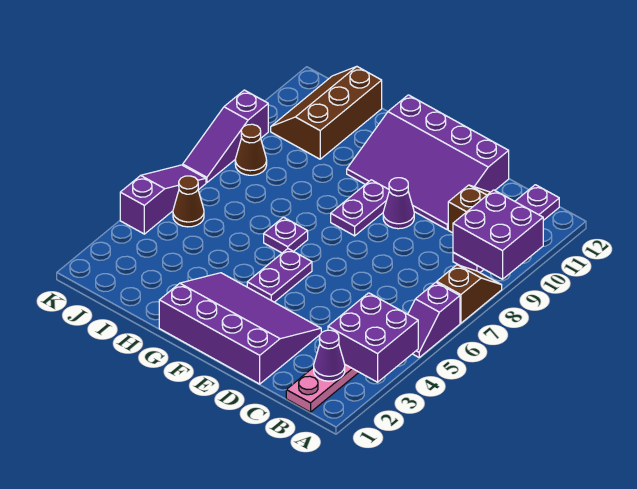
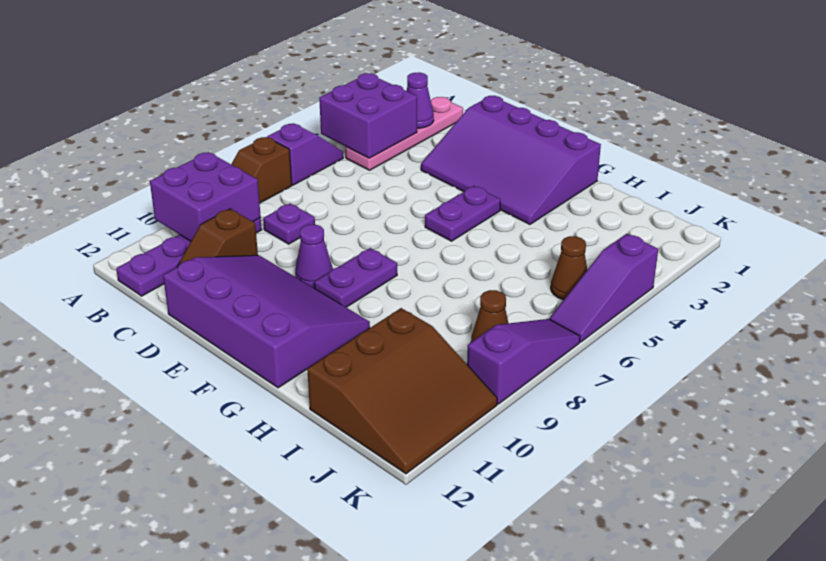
purple 1x1 plate [264,217,308,253] -> purple 1x1 plate moved to [263,203,315,244]
brown 2x3 slope [271,67,382,159] -> brown 3x3 slope [307,308,497,474]

